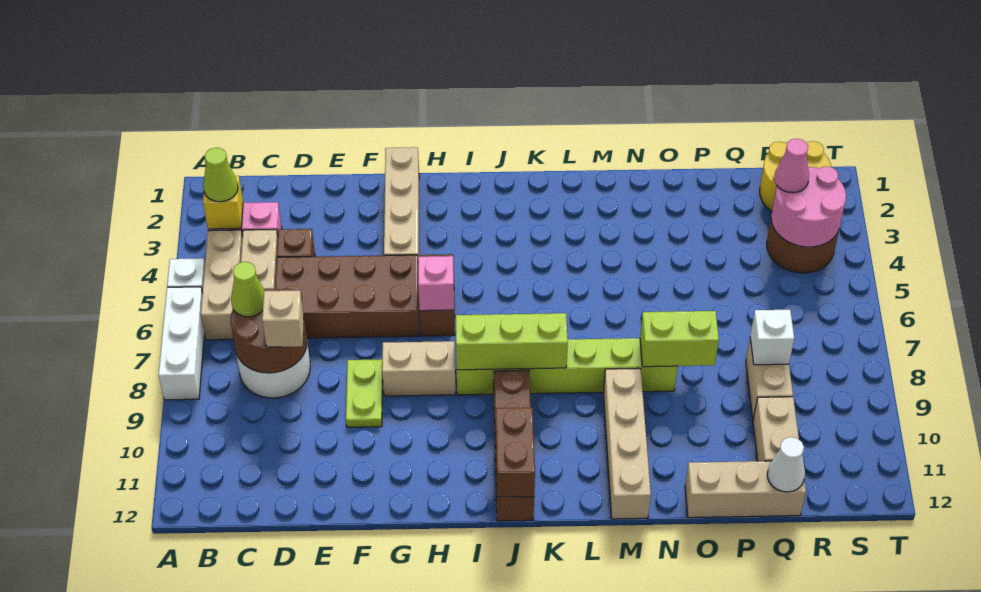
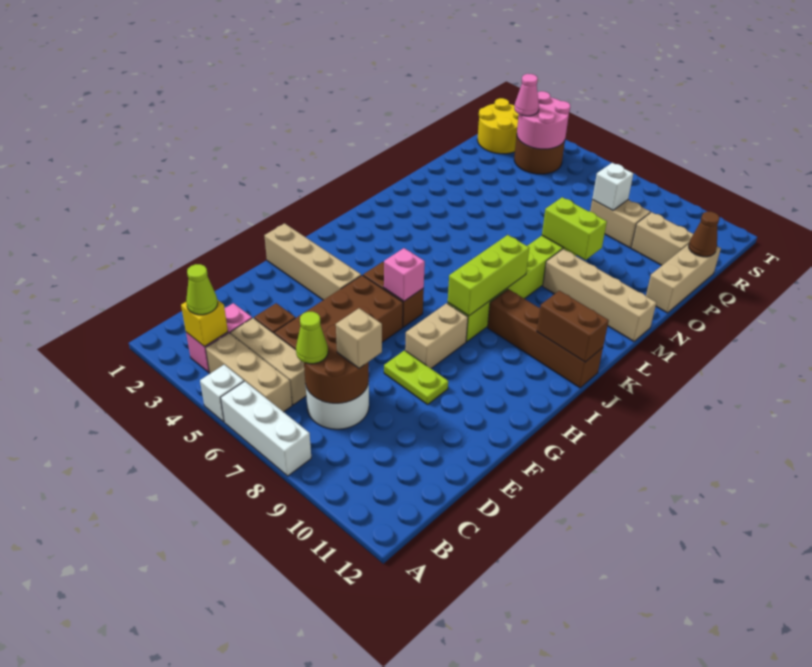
lime 1x2 brick [640,311,719,367] -> lime 1x2 brick turned to [542,197,607,260]
white 1x1 cone [767,437,805,492] -> brown 1x1 cone [689,212,719,257]

